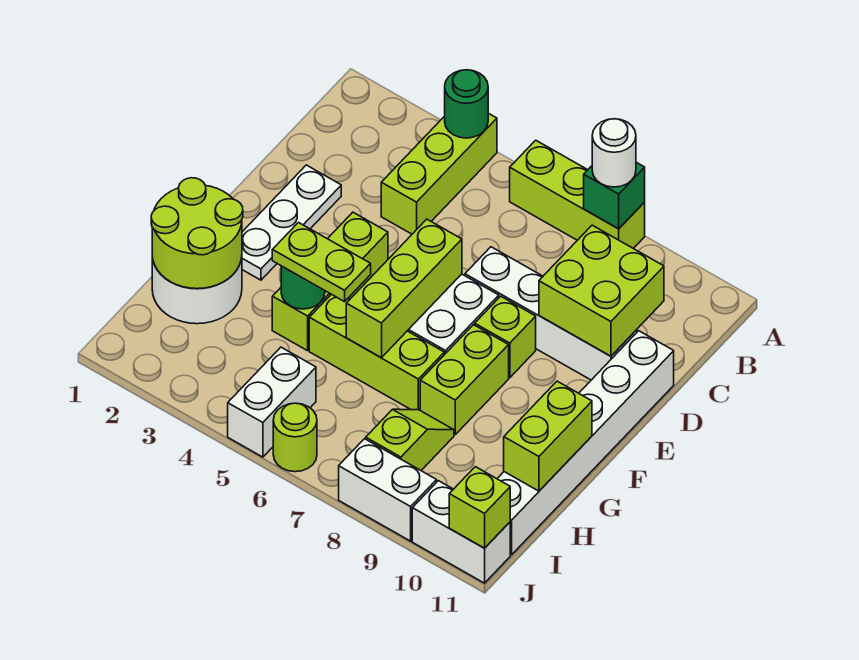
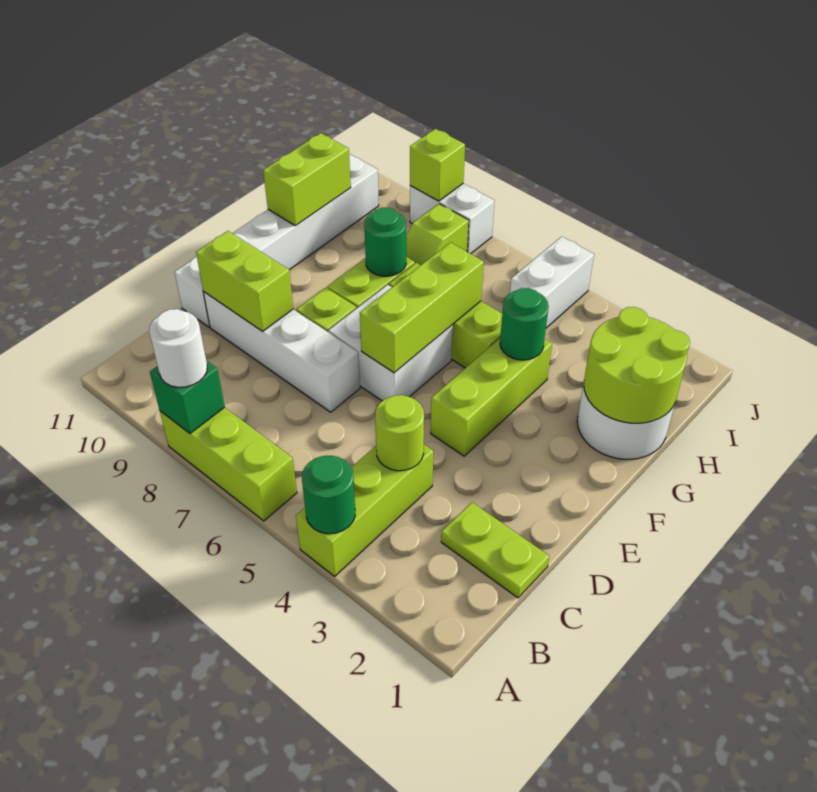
lime 2x2 brick [539,225,664,356] -> lime 1x2 brick [196,231,293,331]
white 1x3 plate [242,165,341,280] -> none
lime 1x2 plate [272,223,371,302] -> lime 1x2 plate moved to [441,502,549,598]
none -> green 1x1 round brick [364,208,406,276]
lime 1x1 round brick [273,403,317,472] -> lime 1x1 round brick moved to [375,395,424,471]
white 1x2 brick [412,481,510,583] -> none
lime 1x1 brick [449,467,510,548] -> lime 1x1 brick moved to [410,129,465,201]

